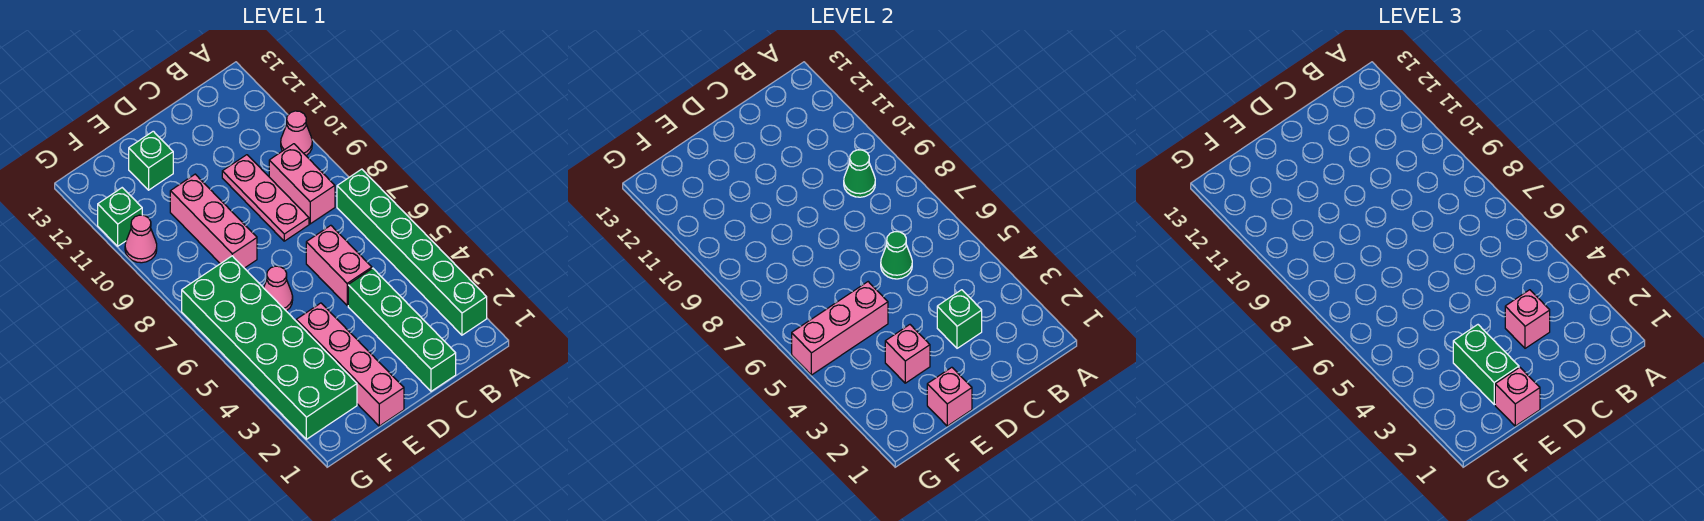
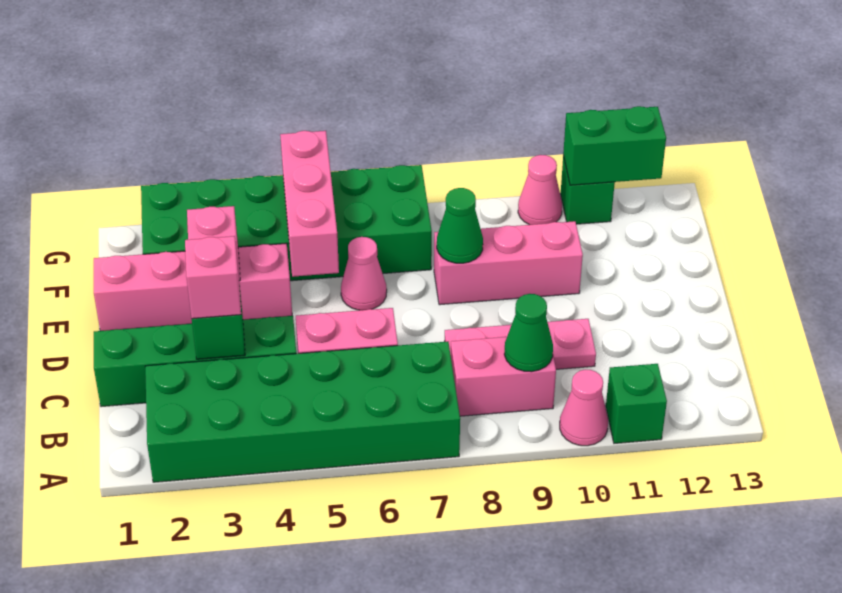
green 1x6 brick [337,169,487,335] -> green 2x6 brick [145,341,460,482]
green 1x1 cone [881,232,912,279] -> green 1x1 cone moved to [437,188,483,263]
pink 1x1 brick [927,367,972,426] -> none
pink 1x1 brick [1495,367,1540,426] -> none
green 1x2 brick [1453,325,1519,405] -> green 1x2 brick moved to [563,106,666,185]
green 1x1 brick [129,131,173,190] -> green 1x1 brick moved to [606,364,667,443]

